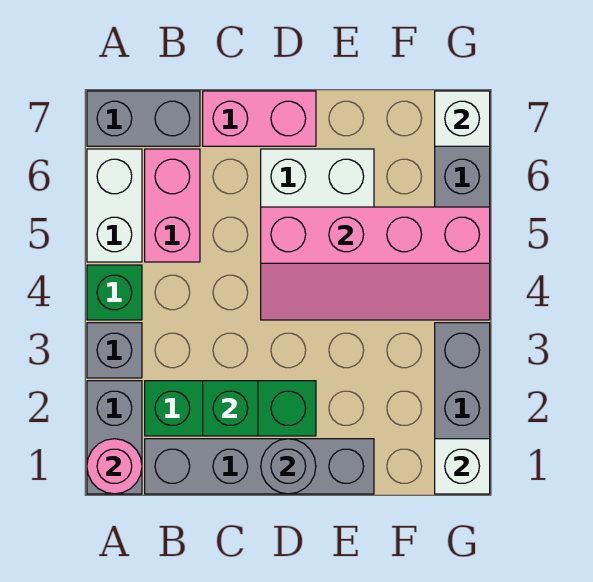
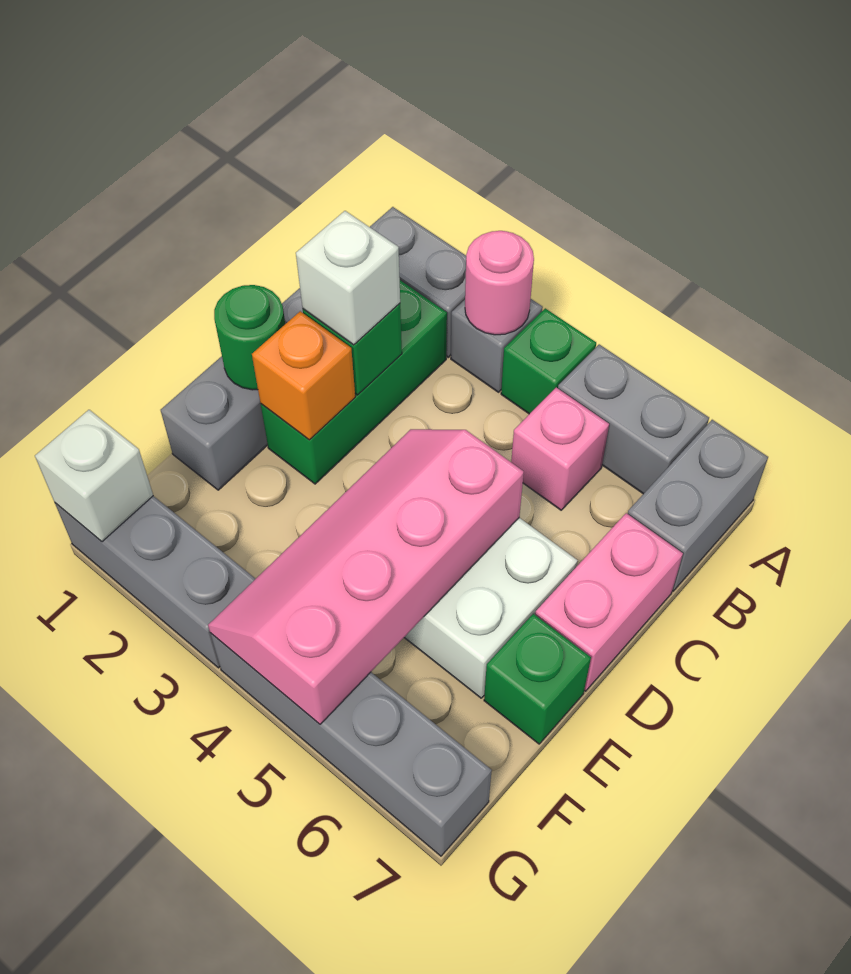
pink 1x1 round brick [87,439,142,494] -> pink 1x1 round brick moved to [465,231,534,335]
white 1x2 brick [87,149,142,262] -> grey 1x2 brick [558,344,709,494]
pink 1x2 brick [145,149,200,262] -> pink 1x1 brick [511,388,609,510]
grey 1x1 round brick [261,439,316,494] -> green 1x1 round brick [214,285,285,390]
none -> orange 1x1 brick [252,311,355,440]
none -> green 1x1 brick [484,614,591,744]
white 1x1 brick [435,91,490,146] -> white 1x1 brick moved to [296,211,400,345]

